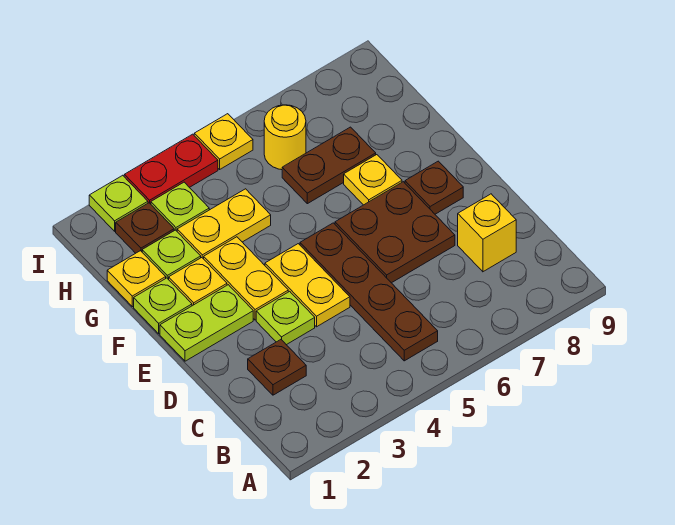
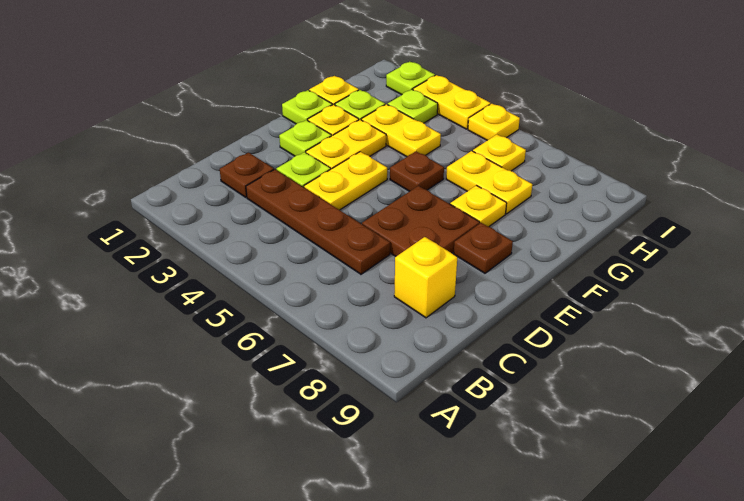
brown 1x4 plate [300,223,438,361] -> brown 1x4 plate turned to [246,169,390,274]
lime 1x2 plate [160,285,253,361] -> lime 1x1 plate [279,120,331,156]
brown 1x2 plate [282,127,376,204] -> yellow 1x2 plate [446,151,532,214]
brown 1x1 plate [116,203,174,253] -> brown 1x1 plate moved to [390,151,444,191]
yellow 1x1 round brick [264,105,306,170] -> yellow 1x1 plate [473,135,526,171]
red 1x2 plate [124,134,218,204] -> yellow 1x2 plate [413,75,490,129]

